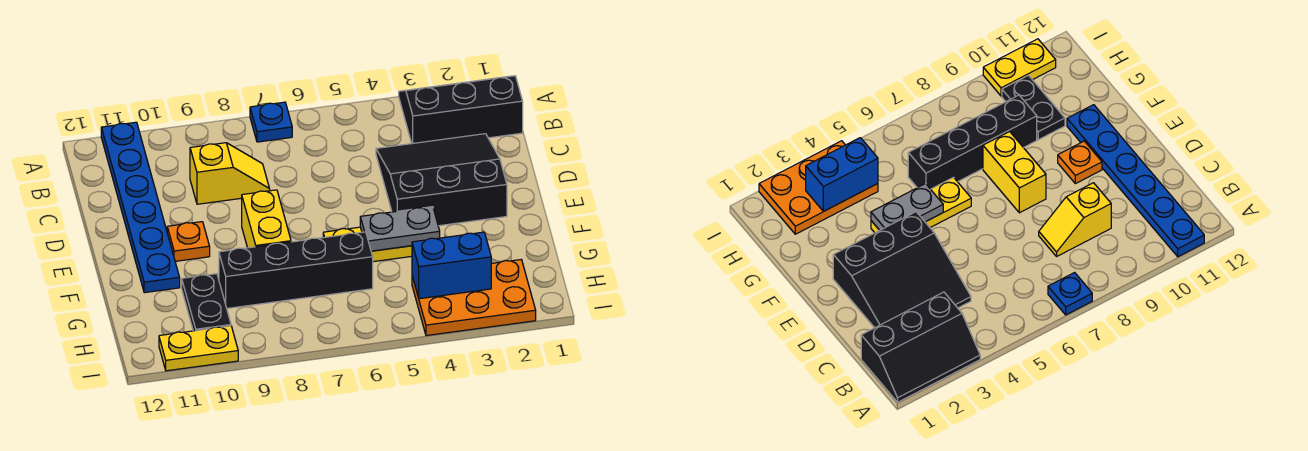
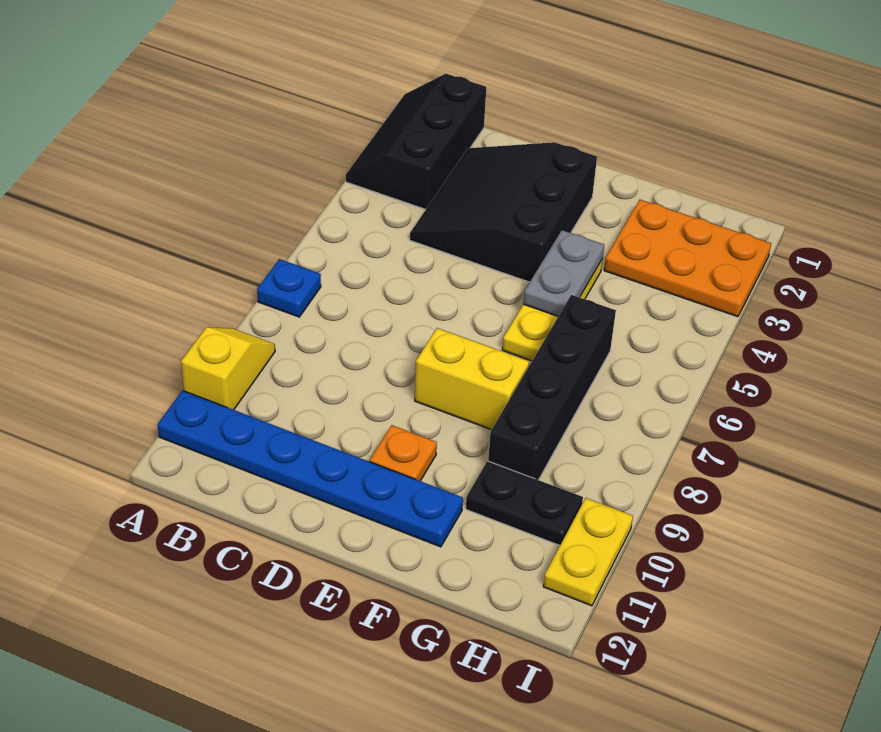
yellow 1x2 slope [190,143,270,204] -> yellow 1x2 slope moved to [181,327,275,410]
orange 2x3 plate [412,260,536,336] -> orange 2x3 plate turned to [604,200,771,317]
blue 1x2 brick [412,232,491,299] -> none

